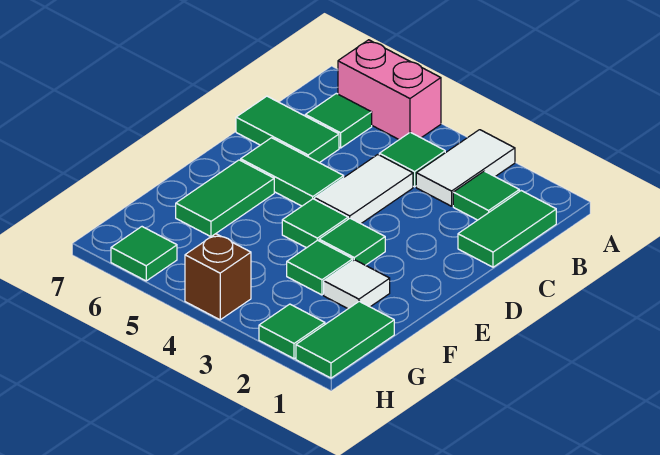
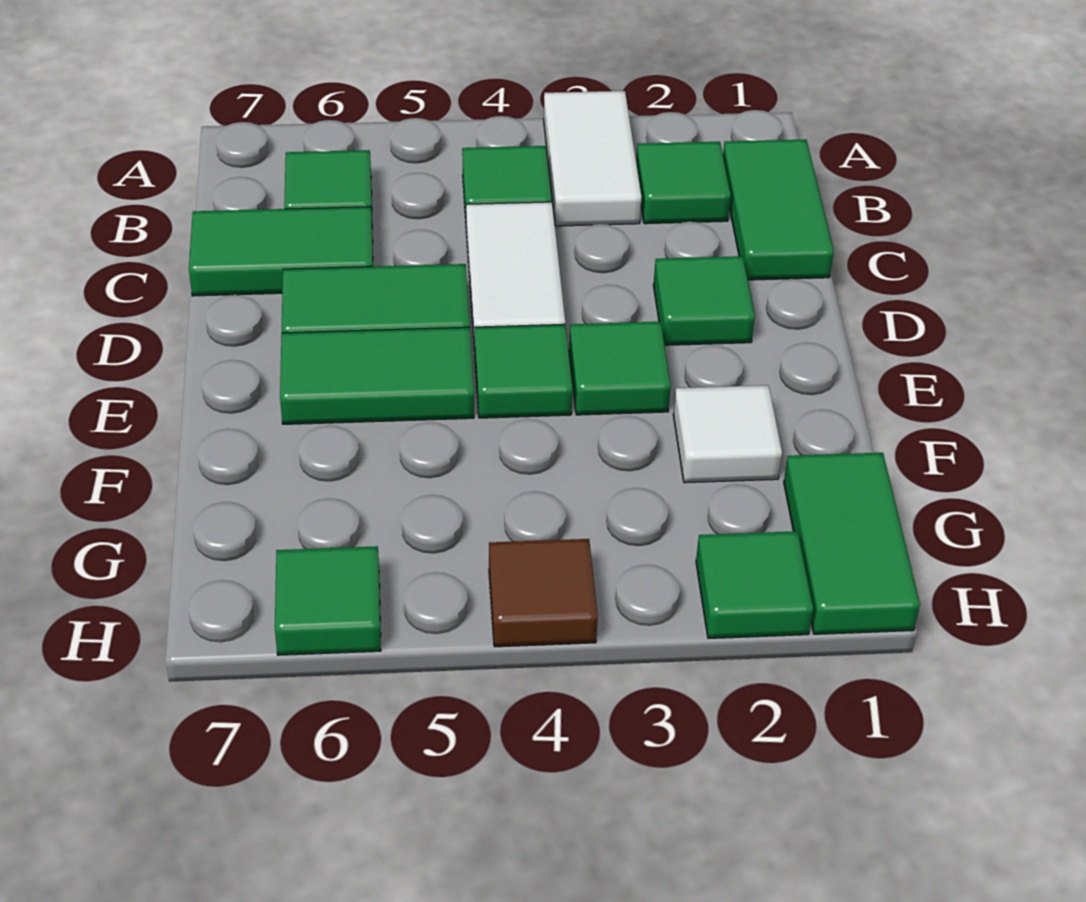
pink 1x2 brick [338,40,441,140] -> none
green 1x2 tile [176,160,274,237] -> green 1x2 tile turned to [280,327,474,424]
green 1x1 tile [287,240,353,295] -> green 1x1 tile moved to [653,256,755,345]
brown 1x1 brick [185,234,251,320] -> brown 1x1 tile [489,539,598,647]

